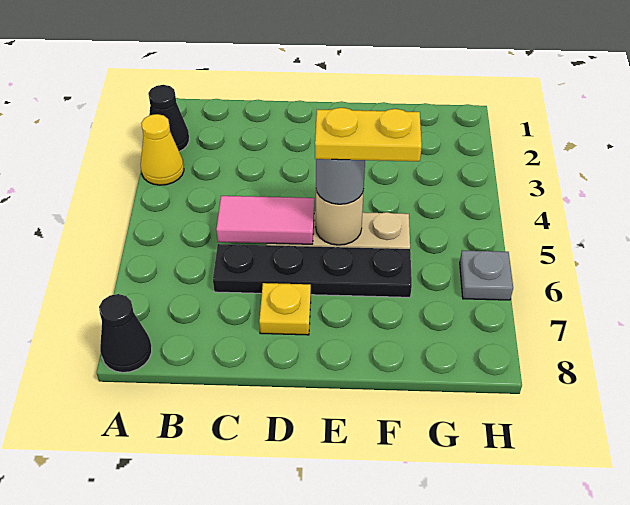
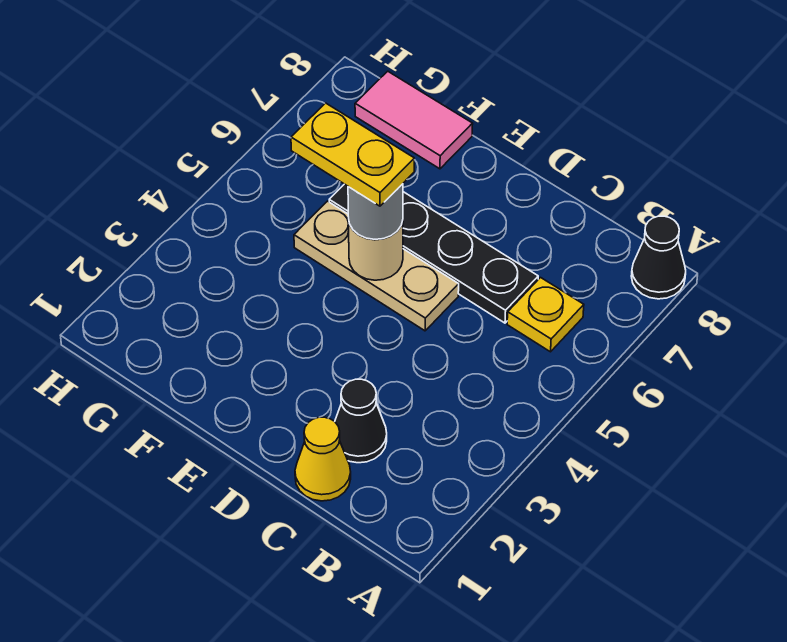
black 1x1 cone [148,85,189,152] -> black 1x1 cone moved to [335,379,387,463]
yellow 1x1 cone [141,114,184,185] -> yellow 1x1 cone moved to [295,417,351,501]
pink 1x2 tile [216,196,314,244] -> pink 1x2 tile moved to [355,71,473,169]
yellow 1x1 plate [259,283,311,335] -> yellow 1x1 plate moved to [507,278,584,352]
grey 1x1 plate [460,250,513,300] -> none

